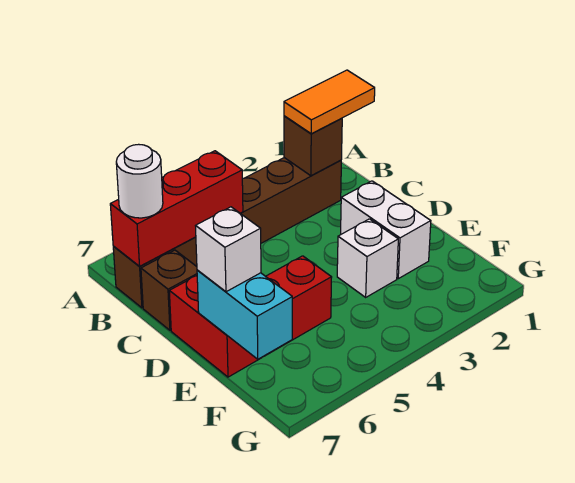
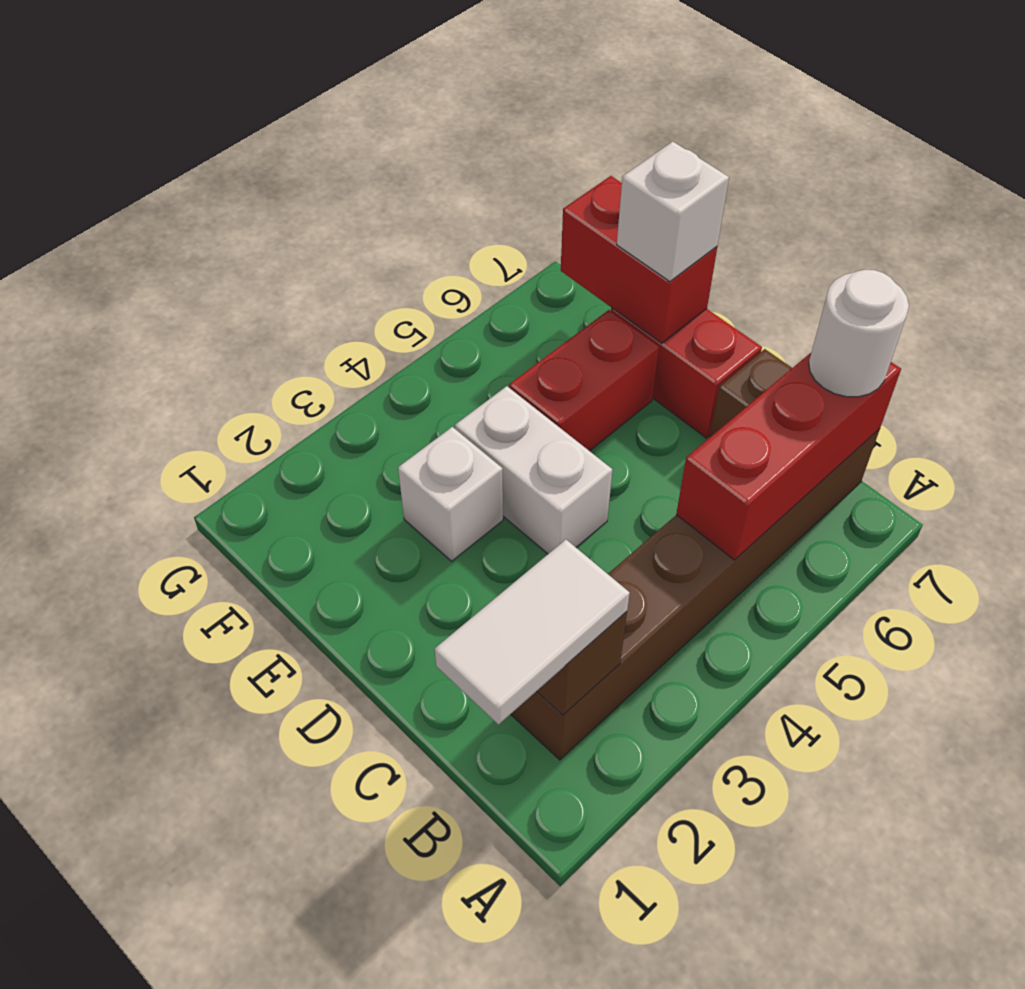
orange 1x2 tile [284,70,375,134] -> white 1x2 tile [435,540,630,725]
white 1x2 brick [341,181,431,279] -> white 1x2 brick moved to [455,386,612,554]
cyan 1x2 brick [197,270,292,359] -> red 1x2 brick [561,176,717,343]

